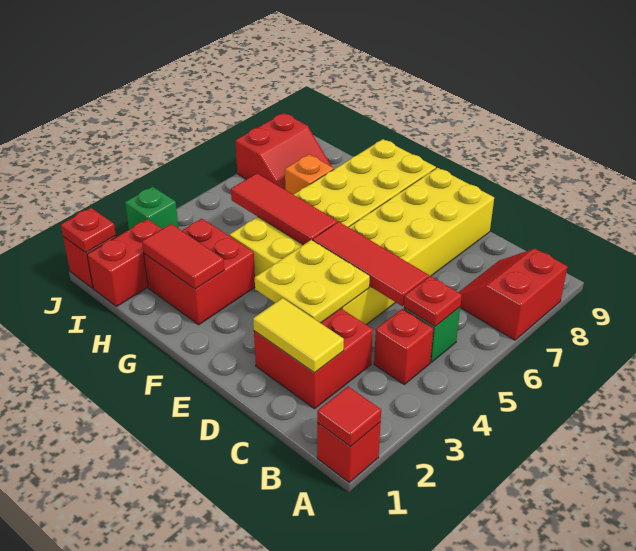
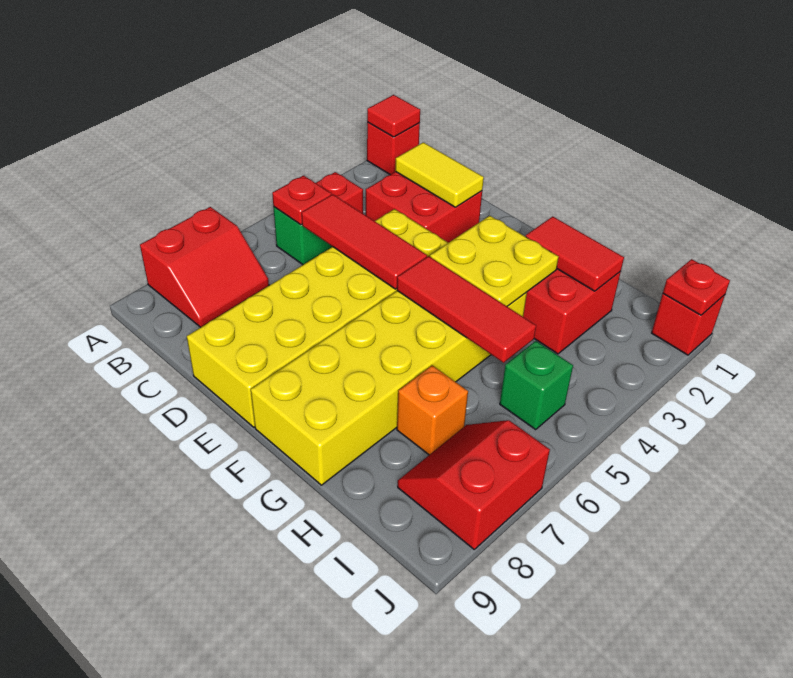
yellow 2x2 plate [255,240,370,323] -> yellow 2x2 plate moved to [430,216,558,306]
red 1x2 brick [87,219,162,306] -> none
green 1x1 brick [125,187,179,230] -> green 1x1 brick moved to [500,341,573,429]

